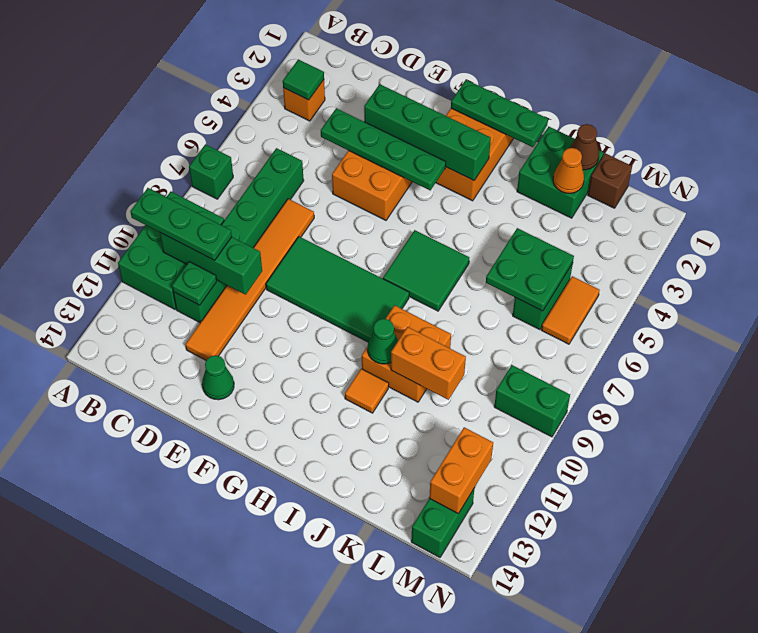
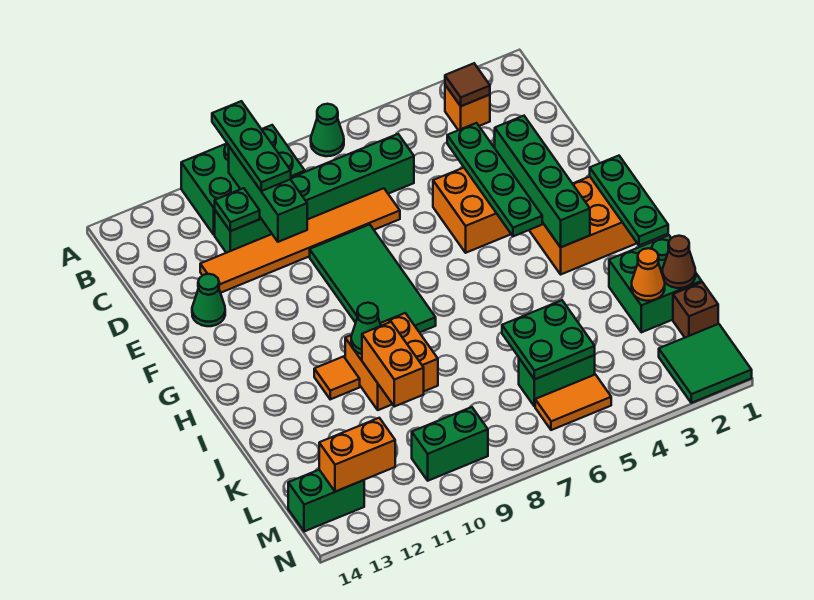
green 1x1 brick [189,144,233,199] -> green 1x1 cone [311,104,344,156]
green 1x1 tile [283,59,324,100] -> brown 1x1 tile [445,63,490,106]
green 2x2 tile [383,230,469,311] -> green 2x2 tile moved to [659,324,752,403]
green 1x2 brick [494,365,570,437] -> green 1x2 brick turned to [412,407,488,481]

